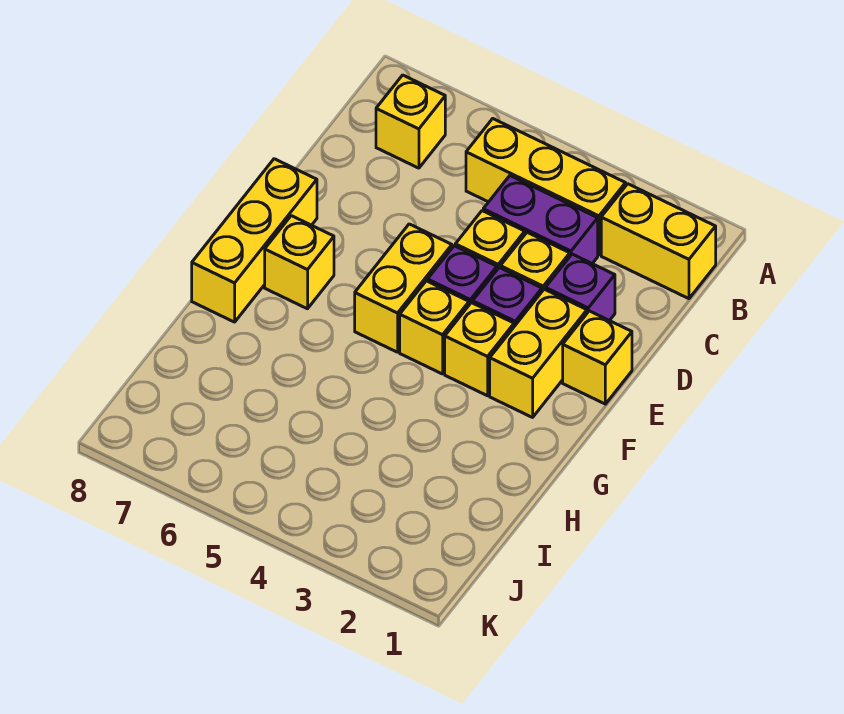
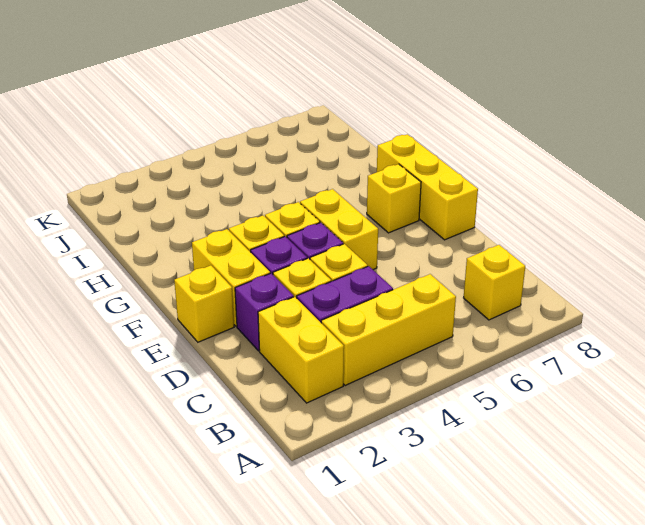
yellow 1x2 brick [601,184,716,299] -> yellow 1x2 brick turned to [258,297,344,403]

